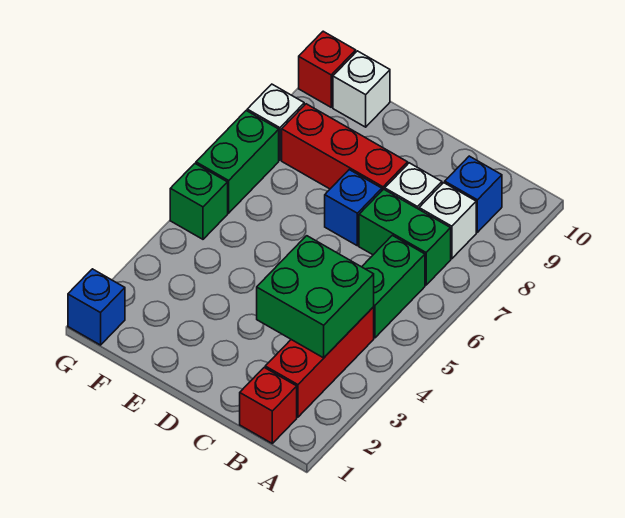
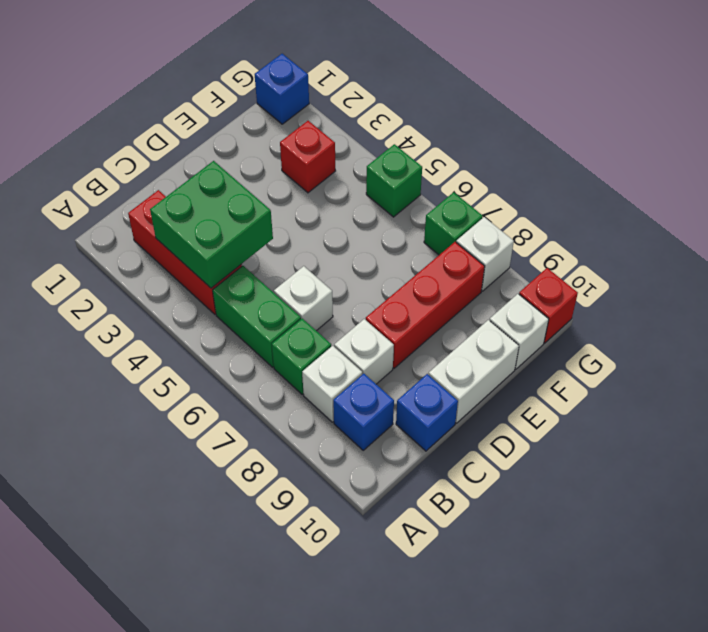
red 1x1 brick [240,368,297,443] -> red 1x1 brick moved to [280,121,336,193]
green 1x2 brick [359,189,451,285] -> green 1x1 brick [272,318,331,395]
none -> white 1x1 brick [274,266,333,331]
blue 1x1 brick [325,170,382,246] -> blue 1x1 brick moved to [396,374,458,451]
none -> white 1x2 brick [429,320,519,423]
green 1x2 brick [196,111,279,213] -> green 1x1 brick [424,192,483,255]

